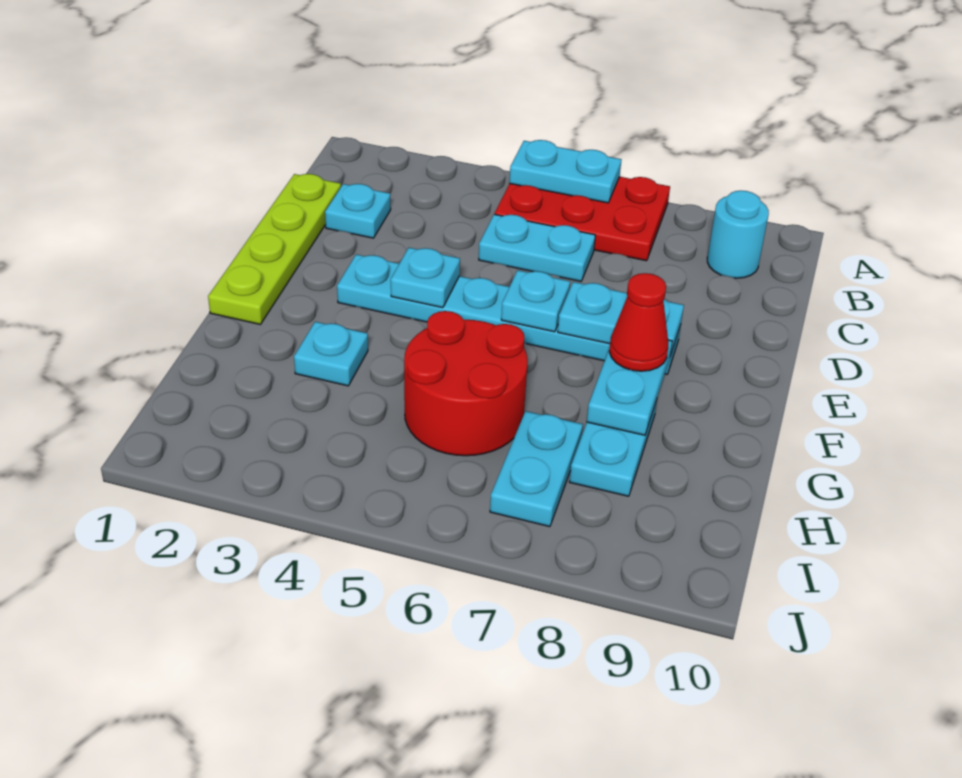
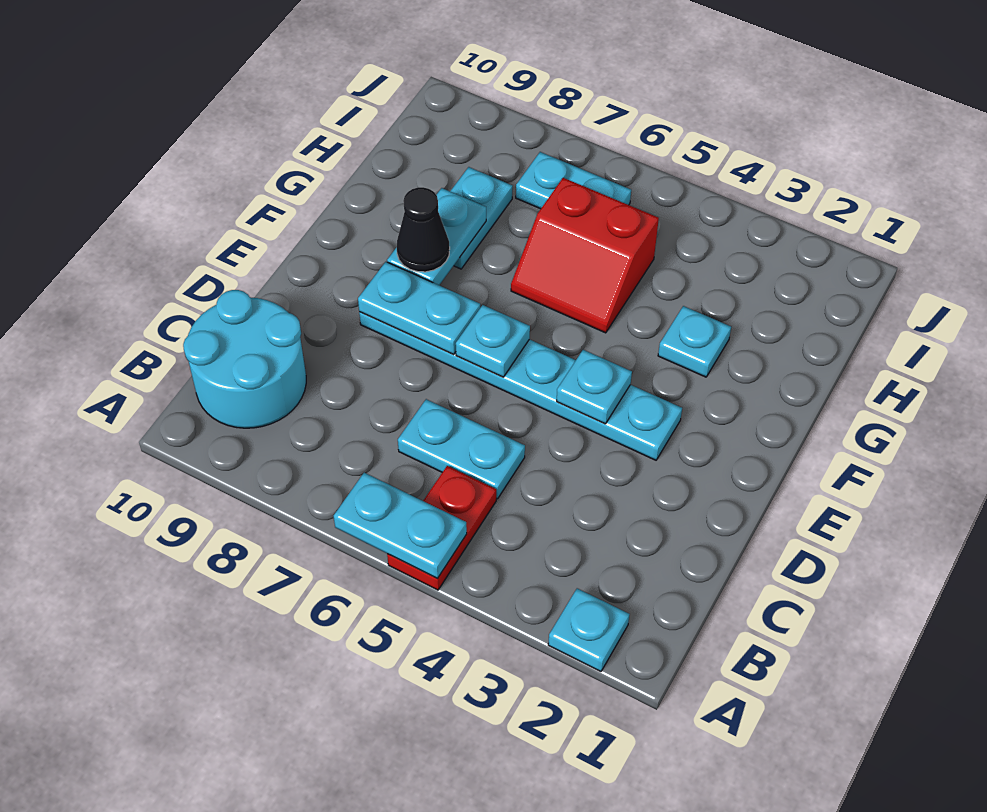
red 2x3 plate [495,177,670,261] -> red 1x2 plate [387,466,496,590]
cyan 1x1 round brick [707,191,769,278] -> cyan 2x2 round brick [183,290,306,428]
lime 1x4 plate [208,174,341,325] -> none
cyan 1x1 plate [325,184,391,238] -> cyan 1x1 plate moved to [548,588,630,672]
red 1x1 cone [609,273,668,371] -> black 1x1 cone [397,187,450,272]
red 2x2 round brick [404,311,528,456] -> red 2x2 slope [511,178,659,333]
cyan 1x2 plate [490,411,583,527] -> cyan 1x2 plate turned to [516,152,631,209]

